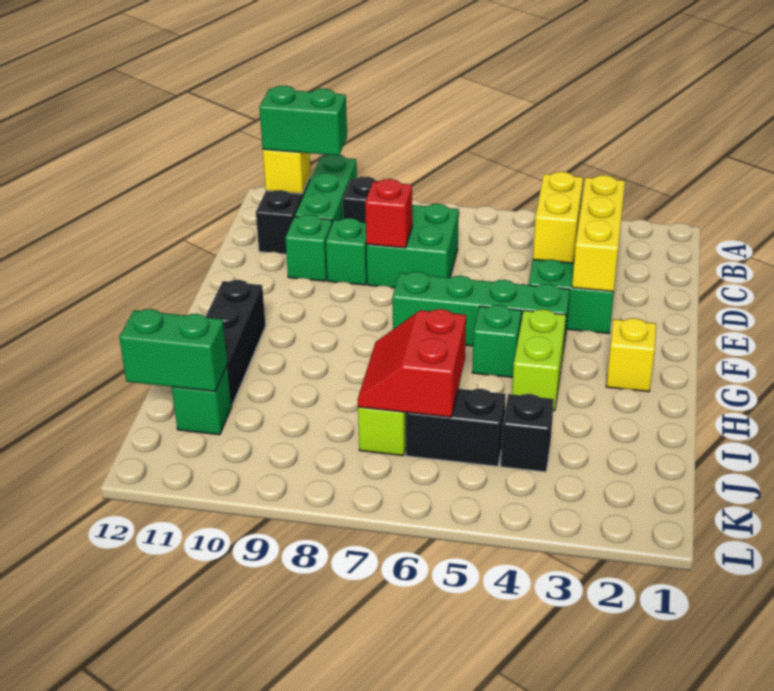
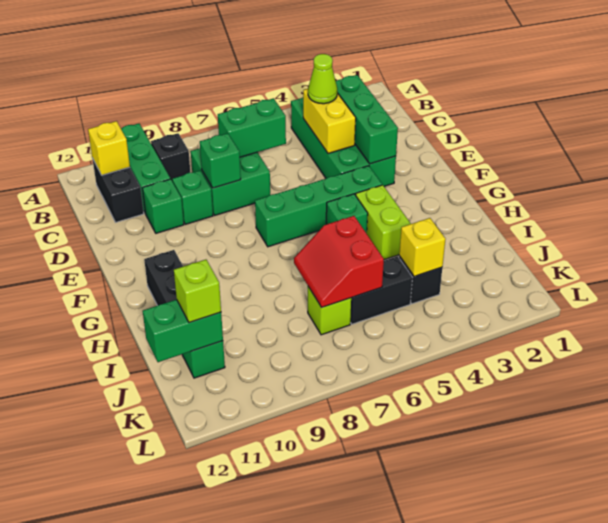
green 1x2 brick [260,86,347,156] -> green 1x2 brick moved to [218,98,286,157]
yellow 1x3 brick [572,175,625,292] -> green 1x3 brick [336,75,398,164]
none -> lime 1x1 cone [308,54,337,104]
red 1x1 brick [365,179,412,248] -> green 1x1 brick [200,133,241,188]
yellow 1x1 brick [606,318,656,392] -> yellow 1x1 brick moved to [399,218,445,277]
none -> lime 1x1 brick [174,260,221,323]

